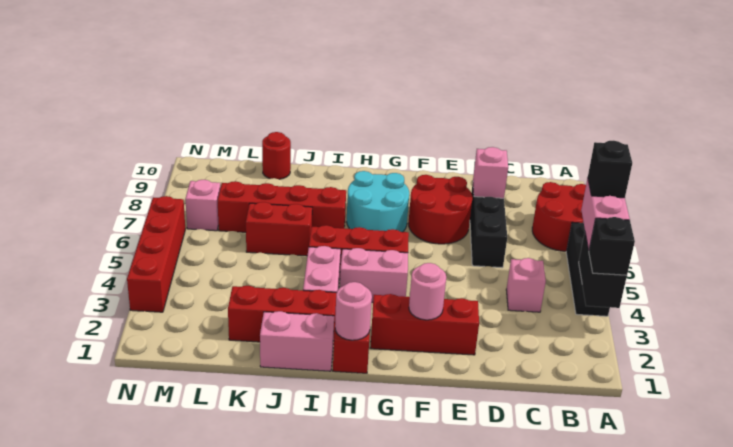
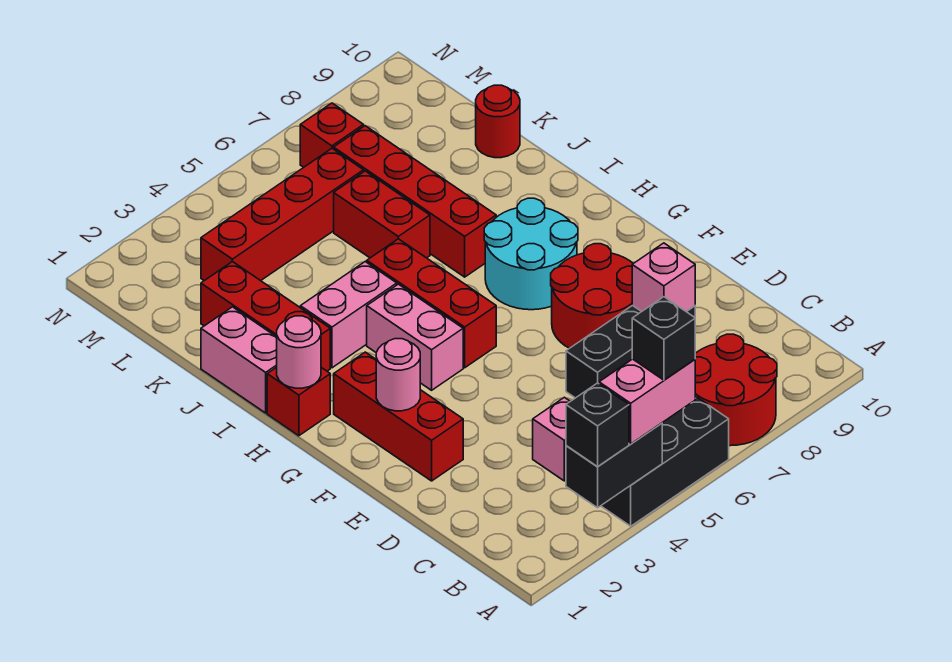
pink 1x1 brick [185,180,220,231] -> red 1x1 brick [300,103,364,167]
red 1x4 brick [127,196,185,312] -> red 1x4 brick moved to [201,148,364,281]

